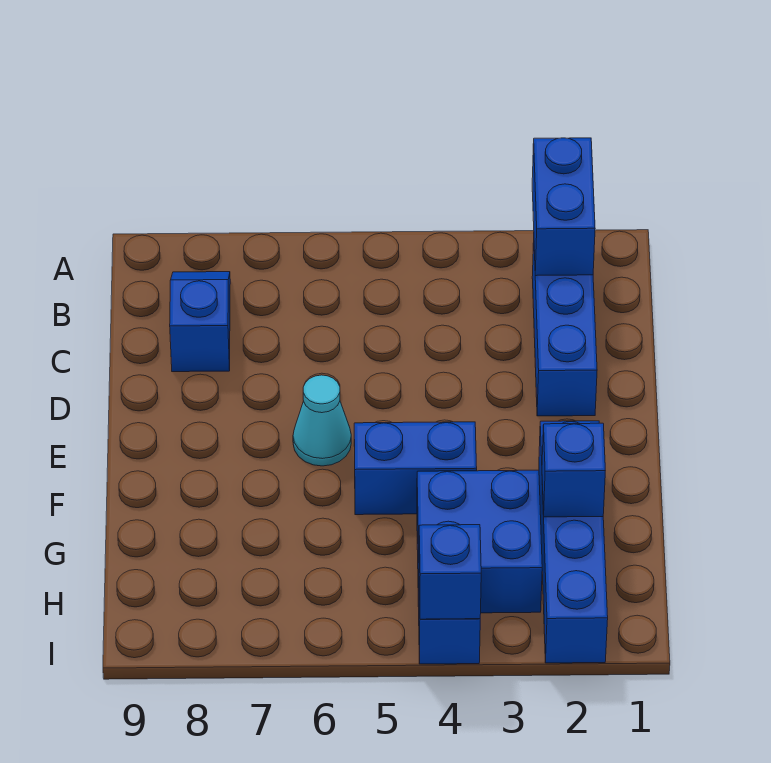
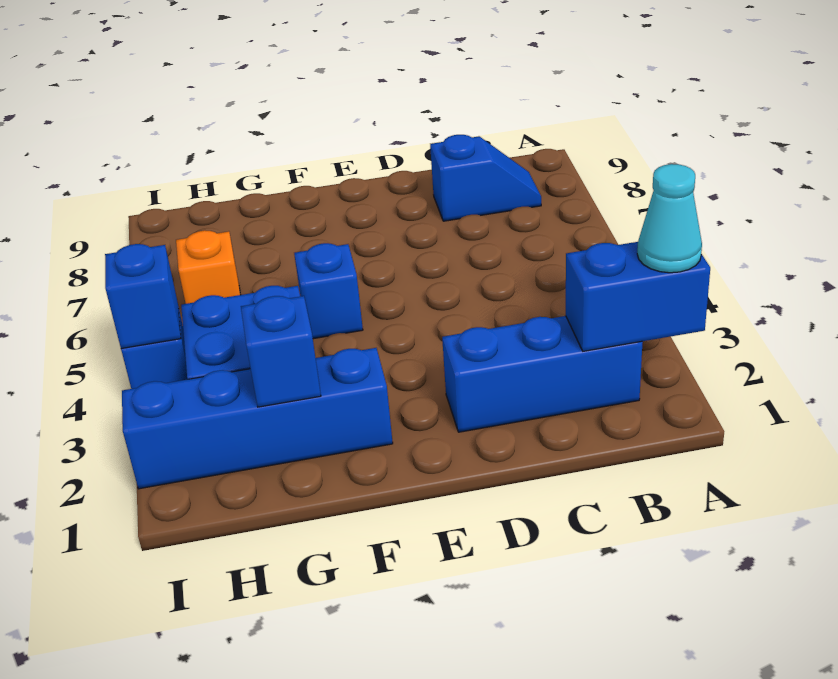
cyan 1x1 cone [293,375,351,466] -> cyan 1x1 cone moved to [637,164,702,273]
blue 1x2 brick [354,422,477,515] -> blue 1x1 brick [294,243,363,339]
none -> orange 1x1 brick [176,230,240,304]

